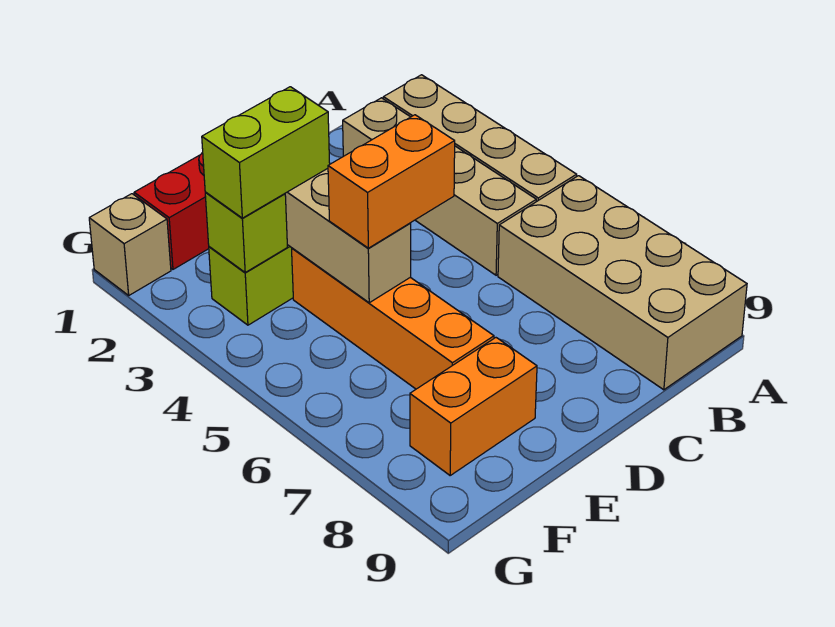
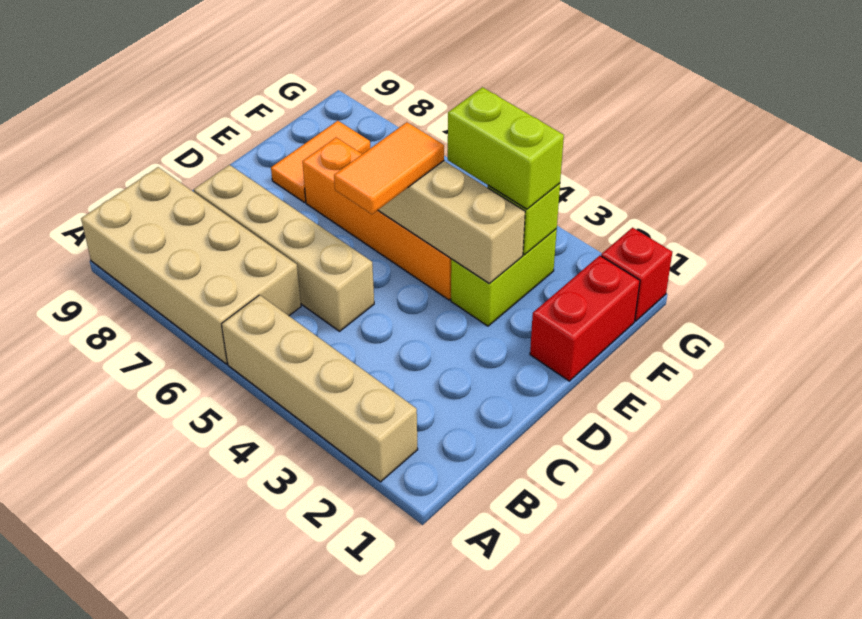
tan 1x4 brick [343,98,536,275] -> tan 1x4 brick moved to [194,165,374,331]
orange 1x2 brick [328,115,455,248] -> orange 1x2 tile [334,122,444,214]
lime 1x2 brick [202,87,330,218] -> lime 1x2 brick turned to [448,87,564,209]
orange 1x2 brick [410,338,537,475] -> orange 1x2 tile [271,121,370,202]
tan 1x1 brick [89,194,171,295] -> red 1x1 brick [601,228,672,321]

